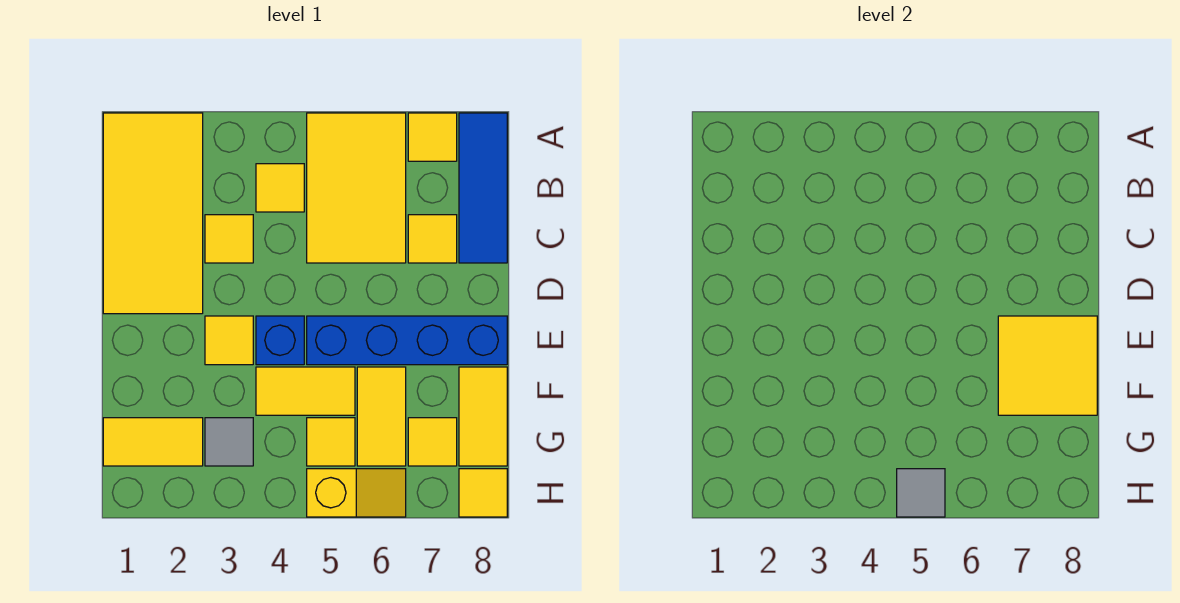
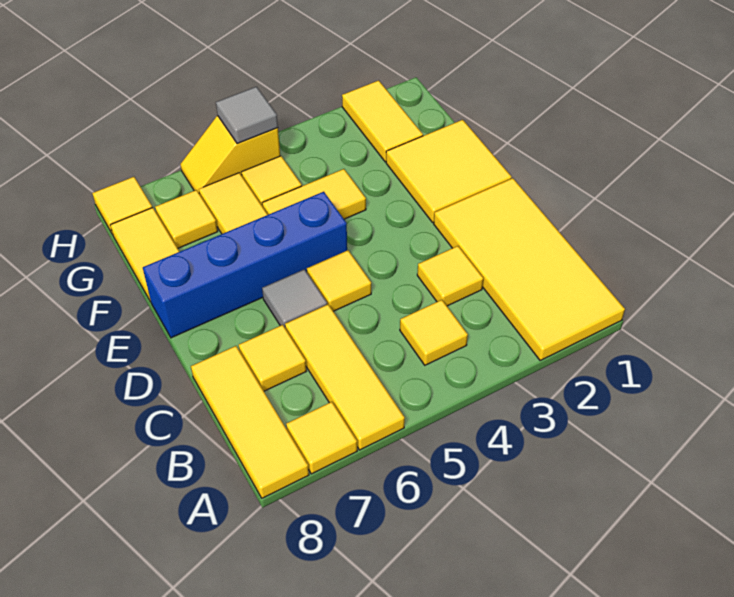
yellow 2x3 tile [307,113,406,263] -> yellow 1x3 tile [285,304,405,450]
blue 1x3 tile [459,113,507,263] -> yellow 1x3 tile [191,346,309,498]
yellow 1x1 tile [205,316,253,365] -> yellow 1x1 tile moved to [307,250,371,311]
blue 1x1 brick [256,316,304,365] -> none
yellow 2x2 tile [998,316,1097,415] -> yellow 2x2 tile moved to [386,120,512,222]
yellow 1x2 tile [103,418,203,466] -> yellow 1x2 tile turned to [342,80,423,162]
grey 1x1 tile [205,418,253,466] -> grey 1x1 tile moved to [262,269,327,327]

